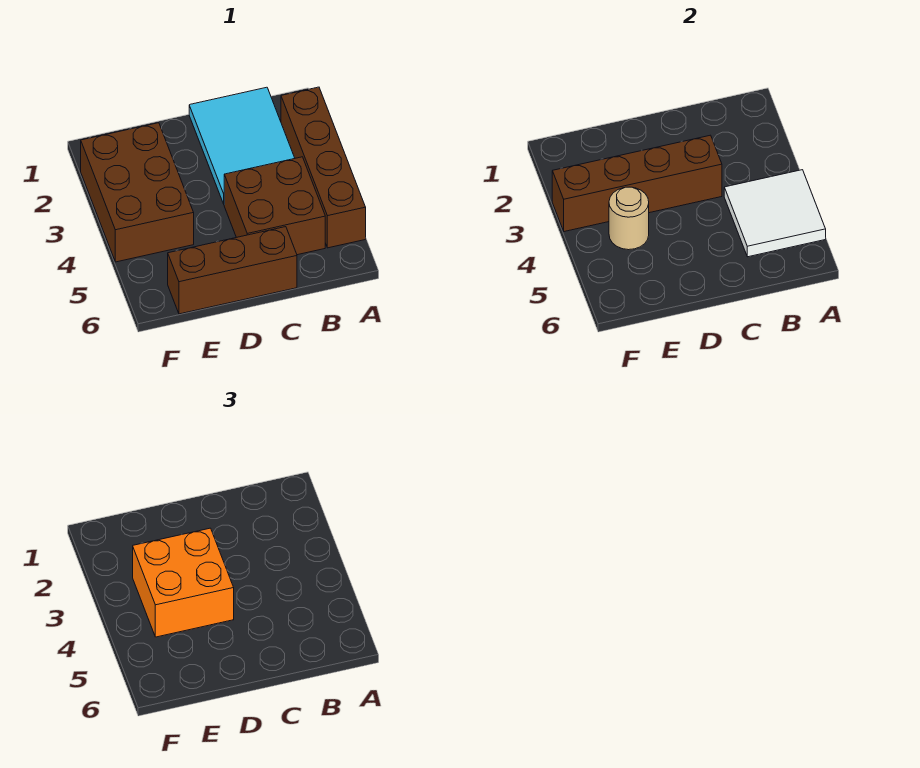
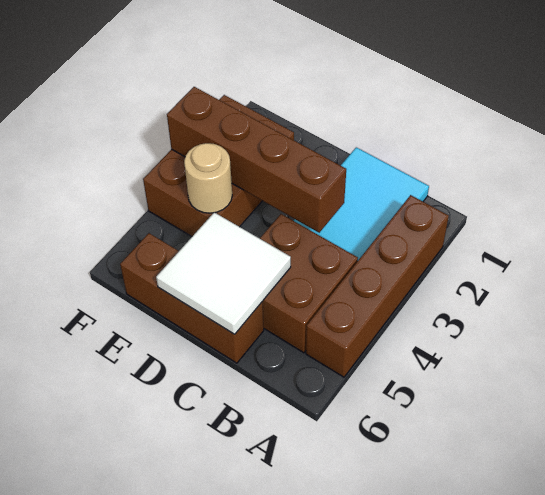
white 2x2 tile [724,170,826,257] -> white 2x2 tile moved to [156,212,291,334]
orange 2x2 brick [133,528,234,637] -> none

